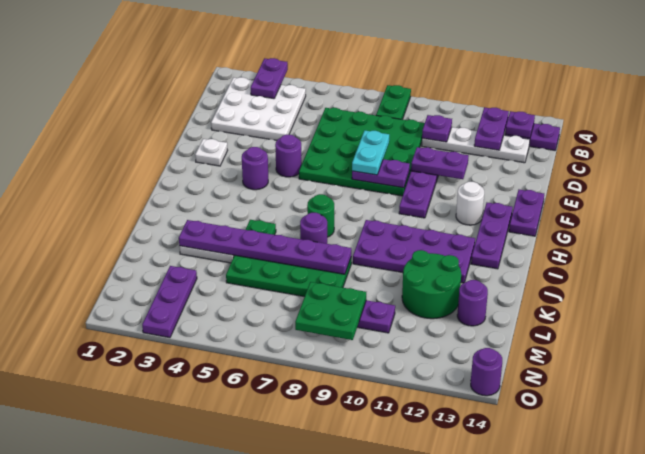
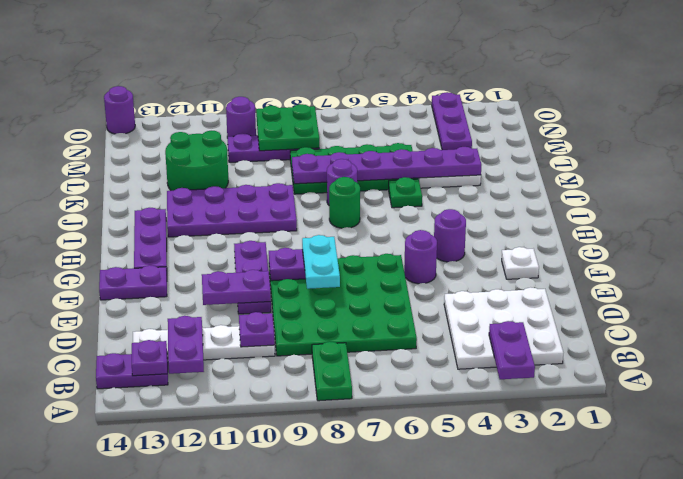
purple 1x2 plate [509,190,544,236] -> purple 1x2 plate turned to [99,265,167,300]
white 1x1 round brick [456,182,484,225] -> none
purple 1x1 round brick [457,280,488,326] -> purple 1x1 round brick moved to [226,97,256,138]

